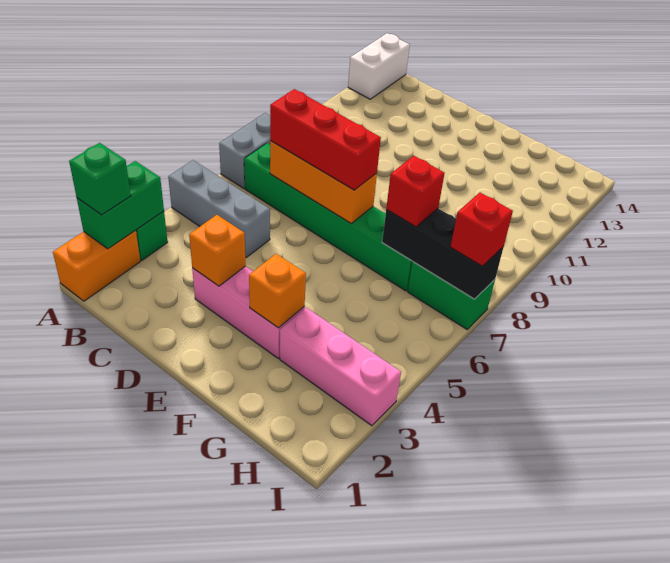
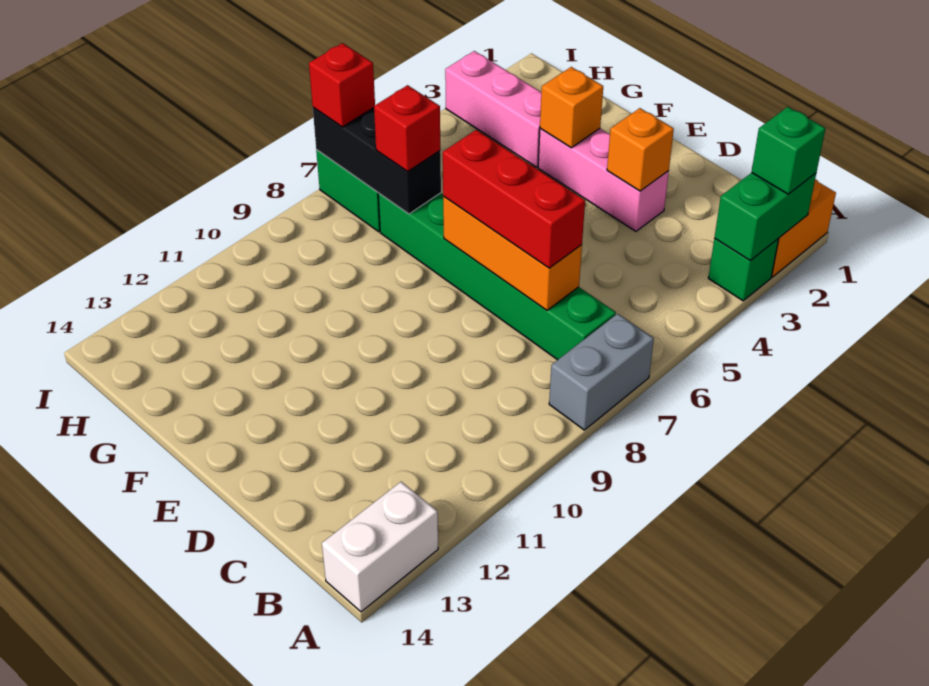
grey 1x3 brick [168,160,270,257] -> none

